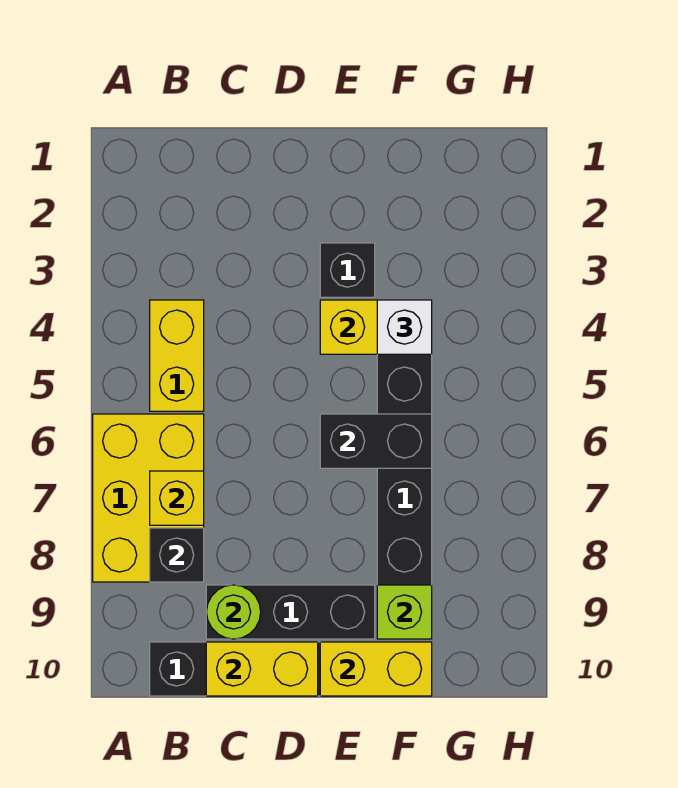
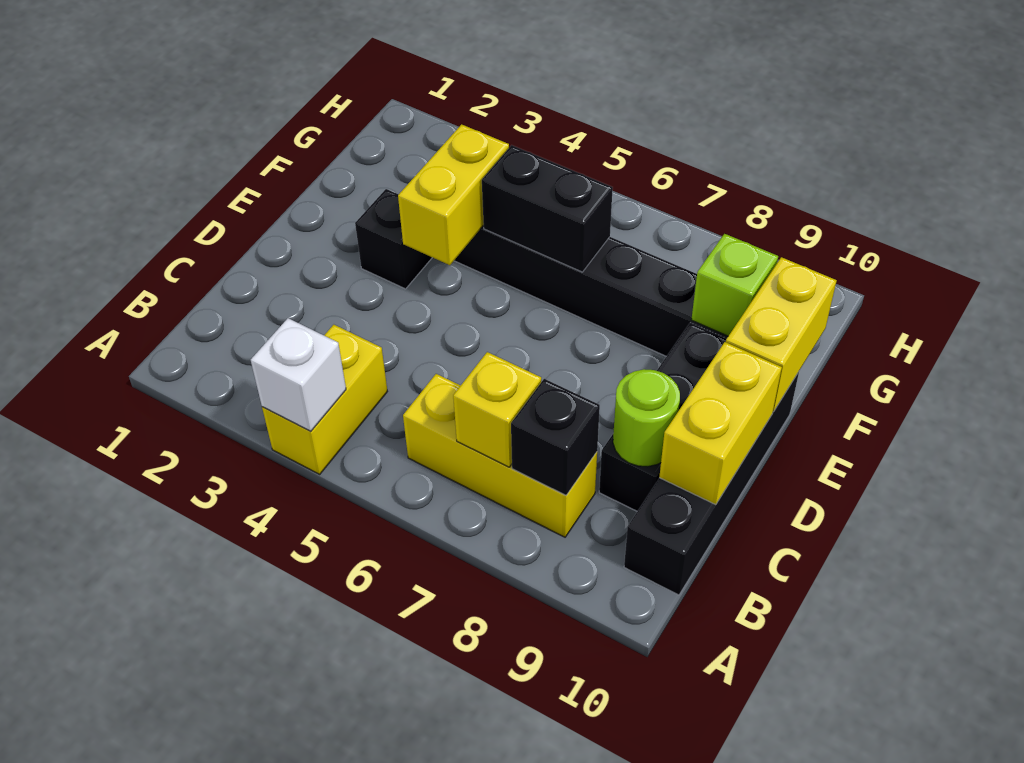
yellow 2x3 brick [93,414,204,582] -> yellow 1x3 brick [403,374,597,537]
yellow 1x2 brick [150,300,204,411] -> yellow 1x2 brick turned to [262,325,387,474]
black 1x2 brick [320,414,432,468] -> black 1x2 brick turned to [482,145,613,272]
white 1x1 brick [377,300,432,354] -> white 1x1 brick moved to [251,318,346,431]

